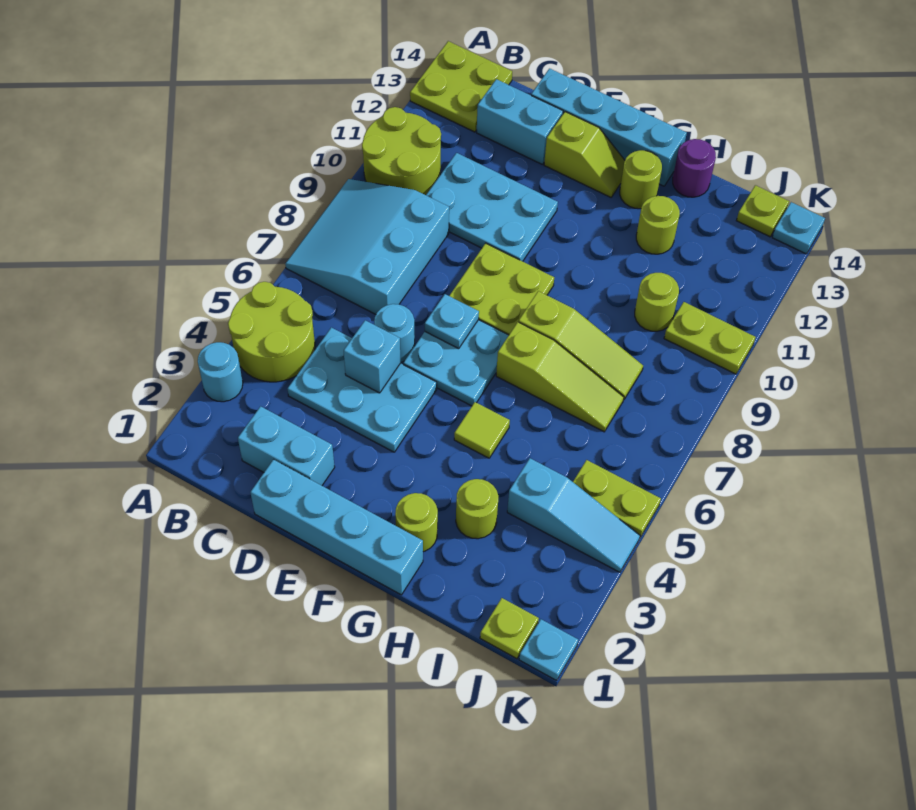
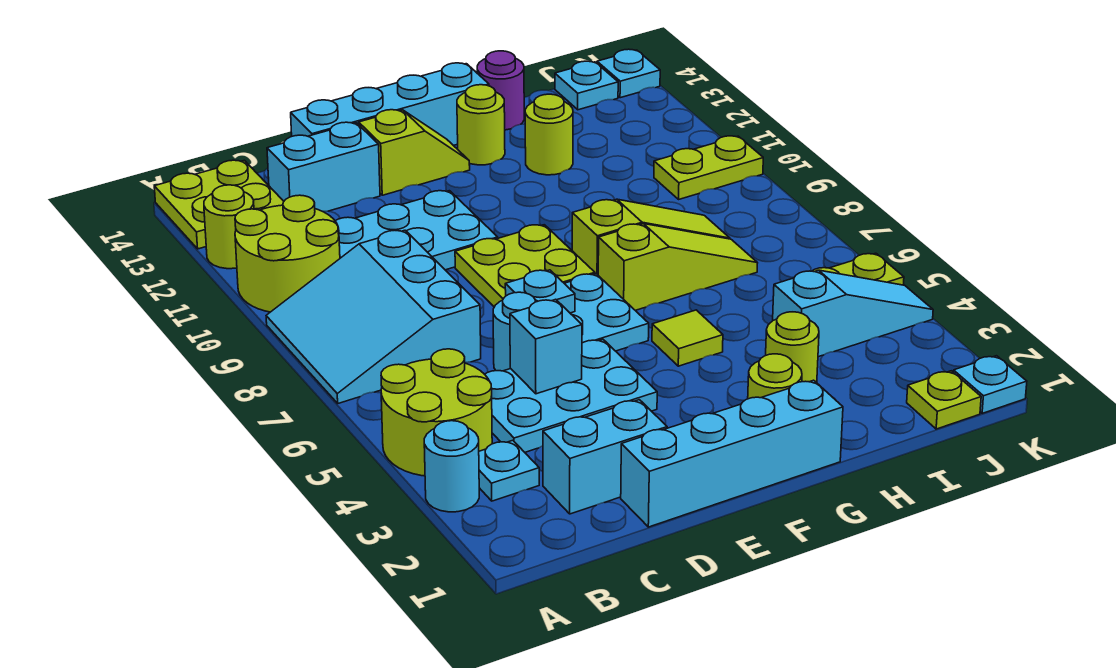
none -> cyan 1x1 plate [479,440,539,501]
lime 1x1 round brick [635,273,679,331] -> lime 1x1 round brick moved to [204,185,254,269]
lime 1x1 plate [736,185,789,237] -> cyan 1x1 plate [555,61,618,110]

